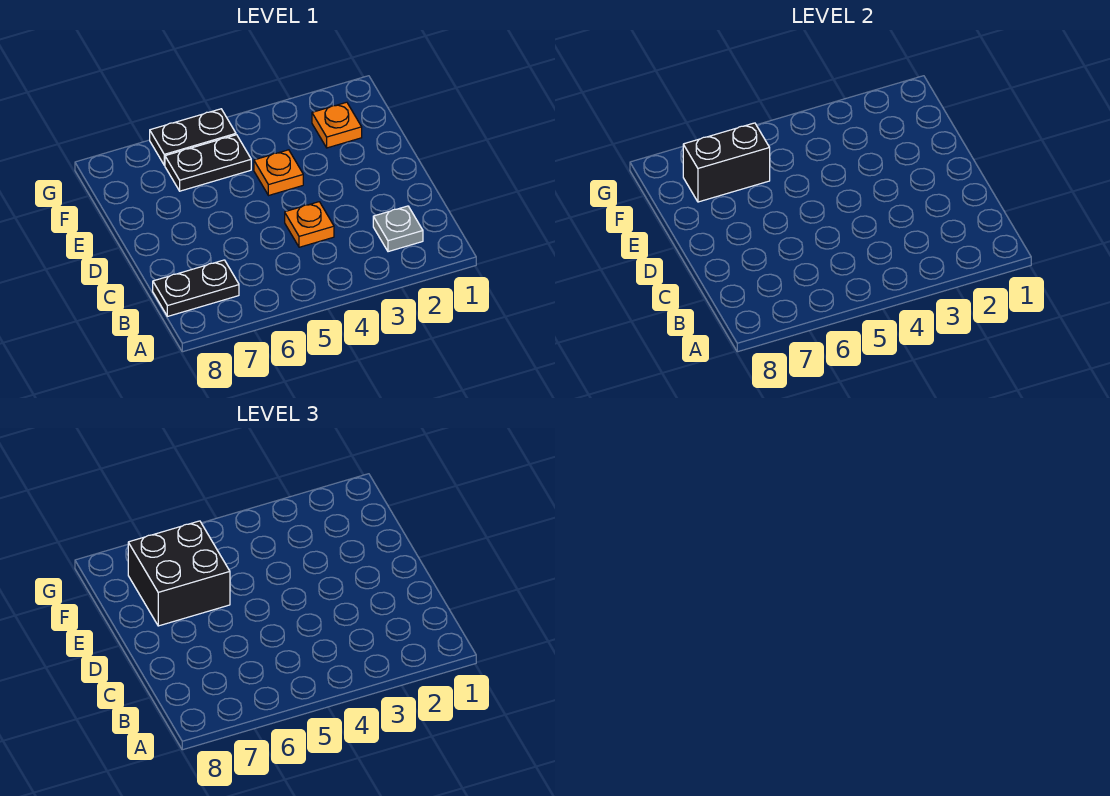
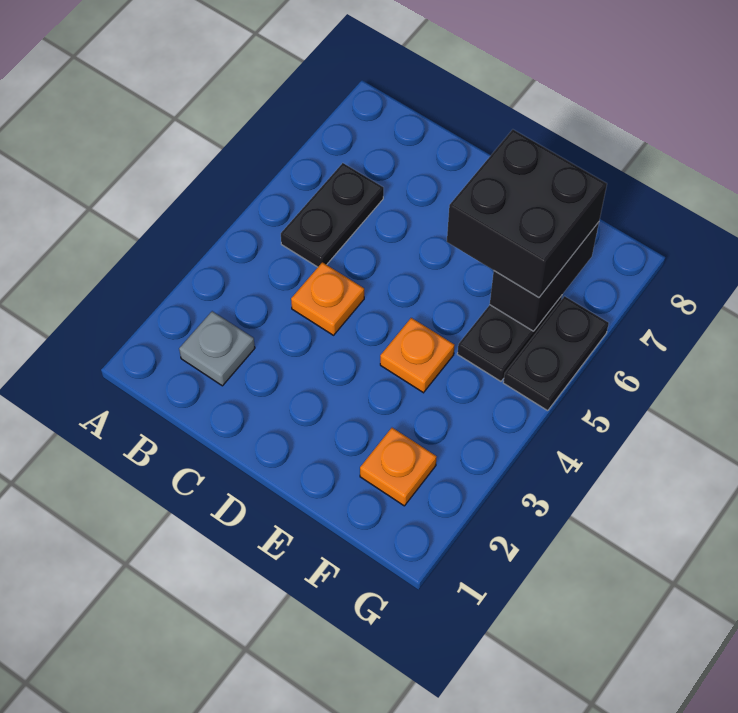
black 1x2 plate [153,260,239,316] -> black 1x2 plate moved to [281,163,384,267]

